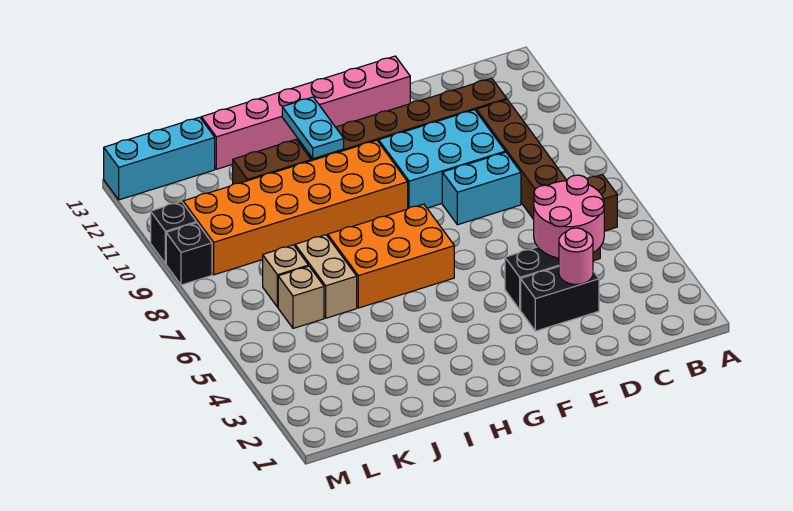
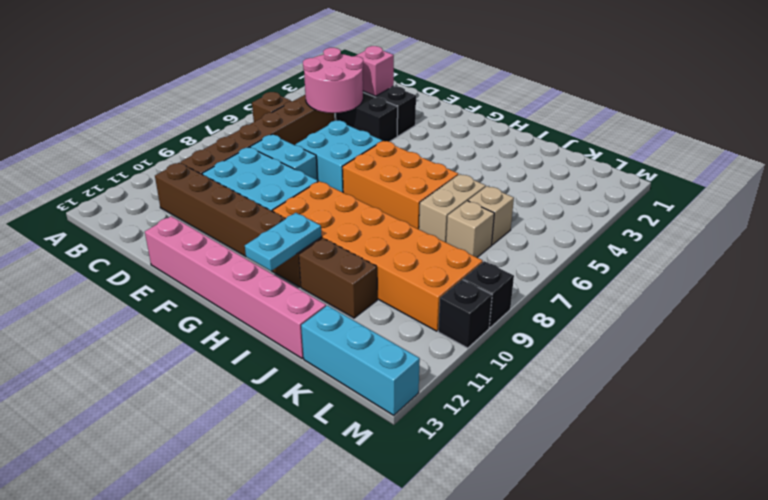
pink 1x1 round brick [559,228,593,284] -> pink 1x1 brick [356,46,394,96]
none -> cyan 2x2 brick [296,120,382,192]

